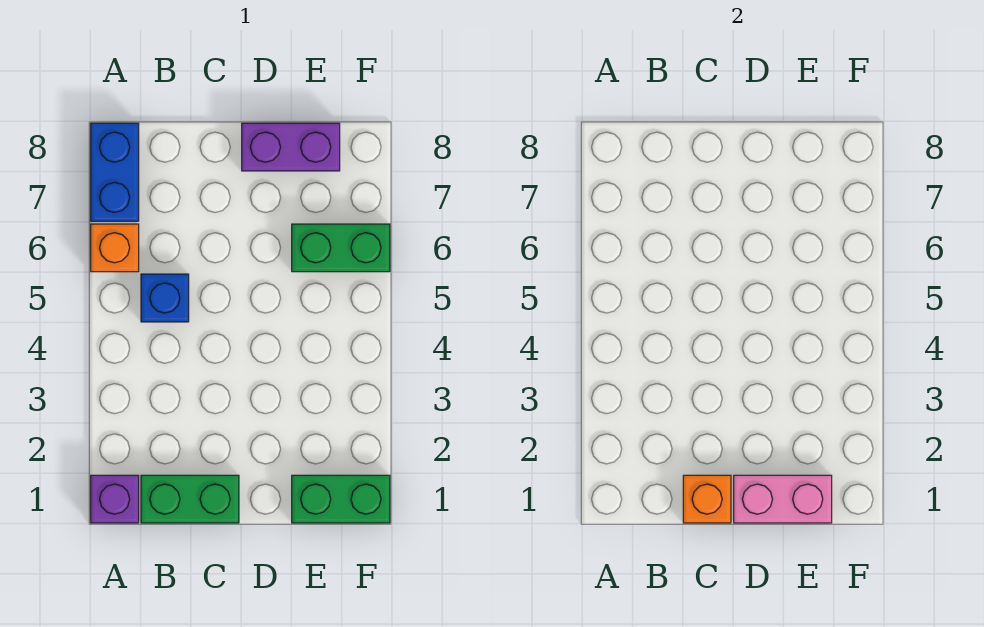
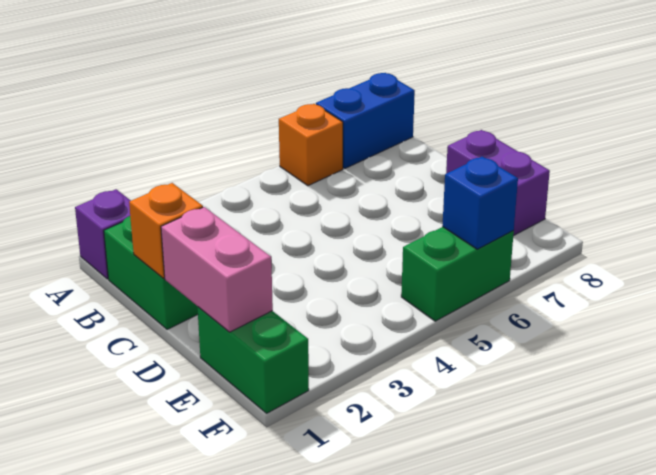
blue 1x1 brick [141,274,189,322] -> blue 1x1 brick moved to [442,156,518,249]
green 1x2 brick [292,224,390,272] -> green 1x2 brick turned to [401,227,514,321]

